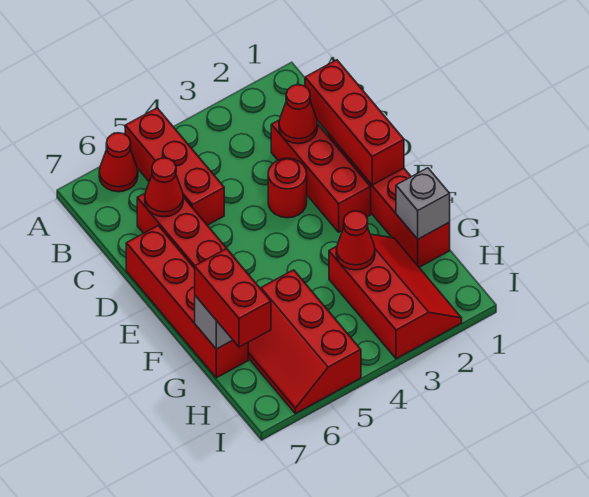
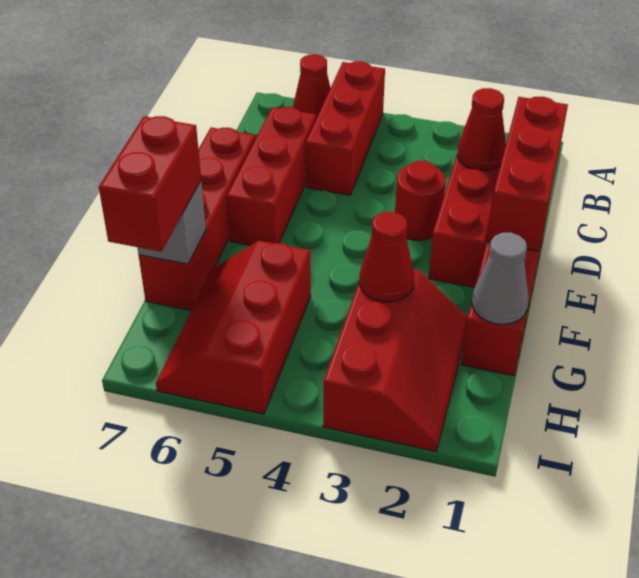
red 1x1 cone [145,158,183,217] -> none
grey 1x1 brick [396,168,450,239] -> grey 1x1 cone [472,233,528,324]

